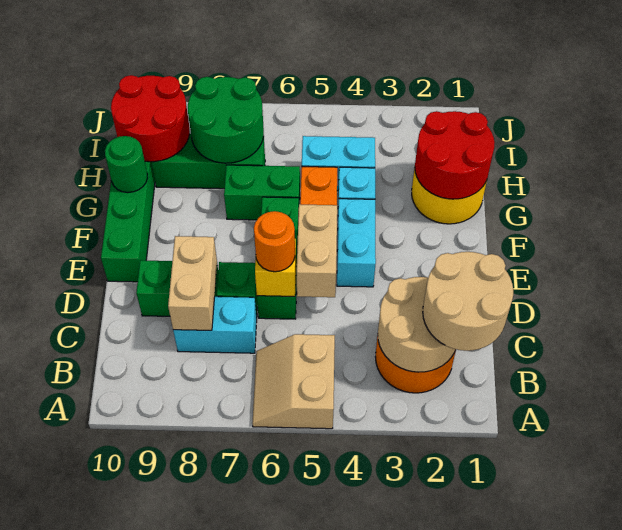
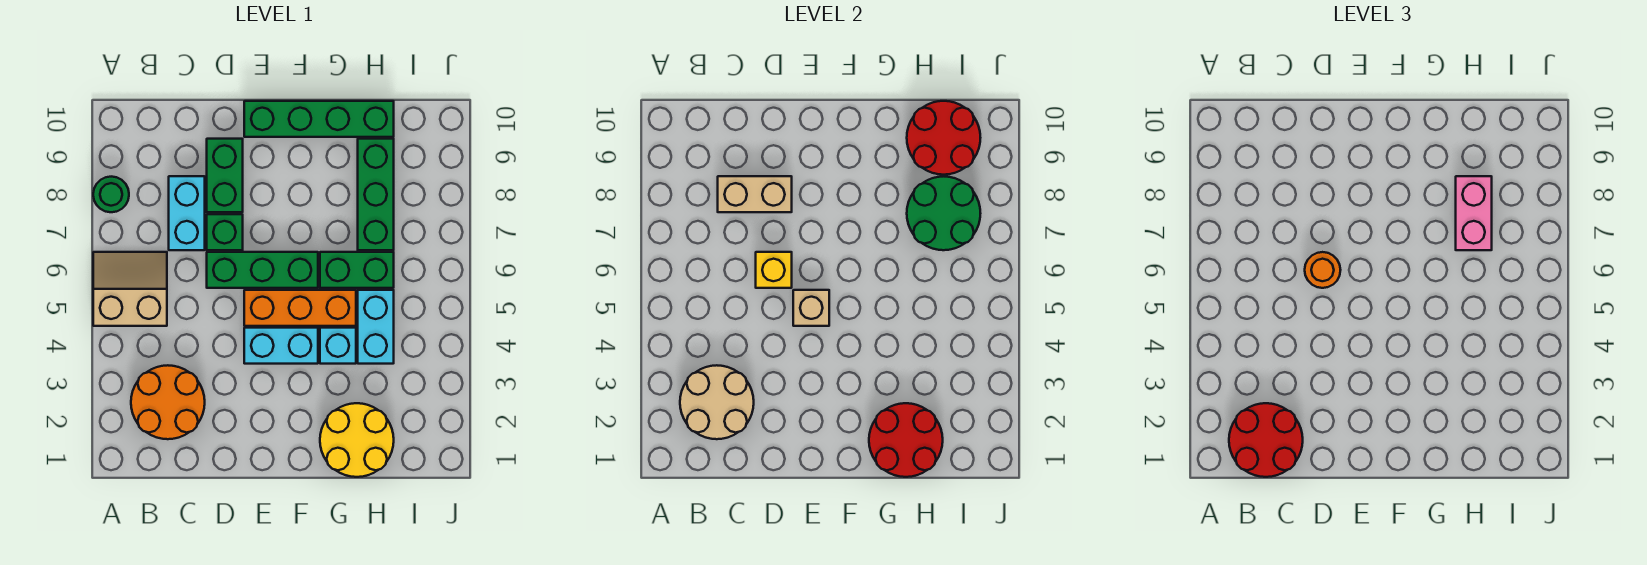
tan 2x2 round brick [423,252,513,351] -> red 2x2 round brick [1229,403,1303,477]
tan 1x2 brick [297,204,337,297] -> tan 1x1 brick [793,290,829,326]
green 1x2 brick [224,165,300,220] -> green 1x2 brick turned to [320,252,394,288]
green 1x1 round brick [105,136,148,193] -> green 1x1 round brick moved to [93,177,129,212]
none -> pink 1x2 brick [1456,176,1492,250]

